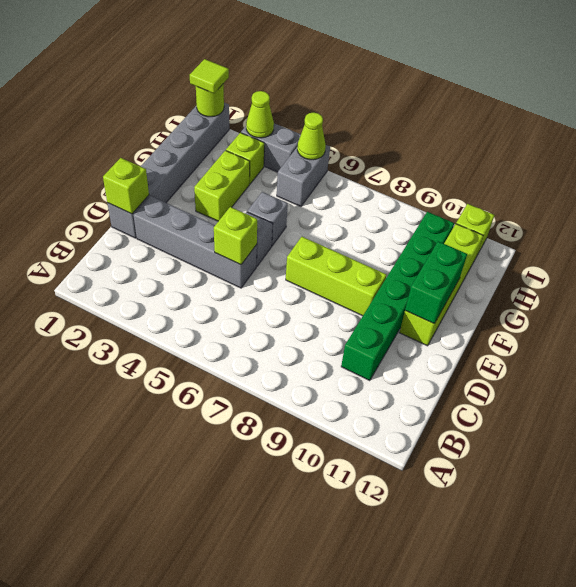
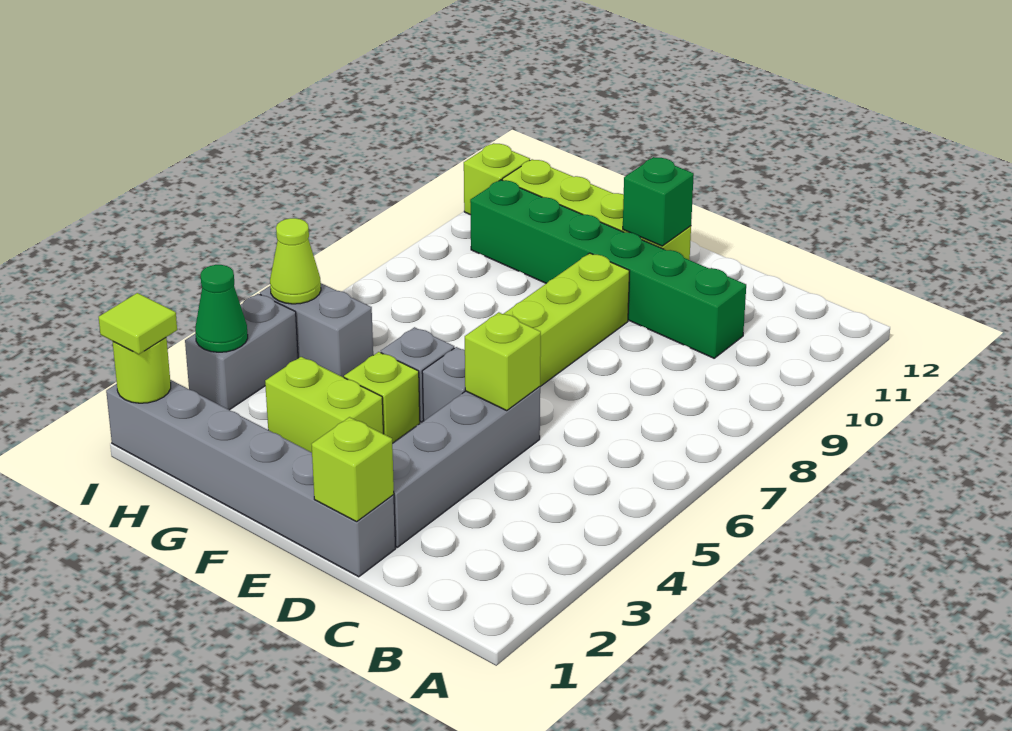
green 1x2 brick [405,241,467,324] -> green 1x1 brick [623,157,694,246]
lime 1x1 brick [226,133,264,184] -> lime 1x1 brick moved to [344,352,420,443]
lime 1x1 cone [246,91,274,138] -> green 1x1 cone [195,265,248,352]

